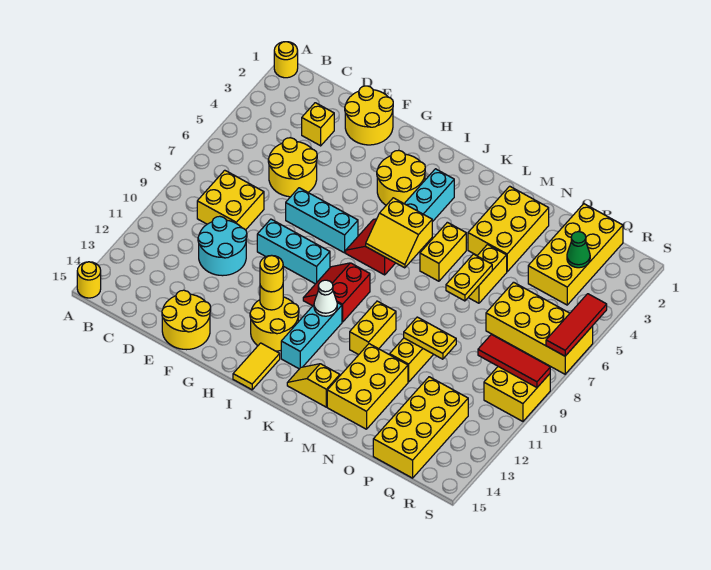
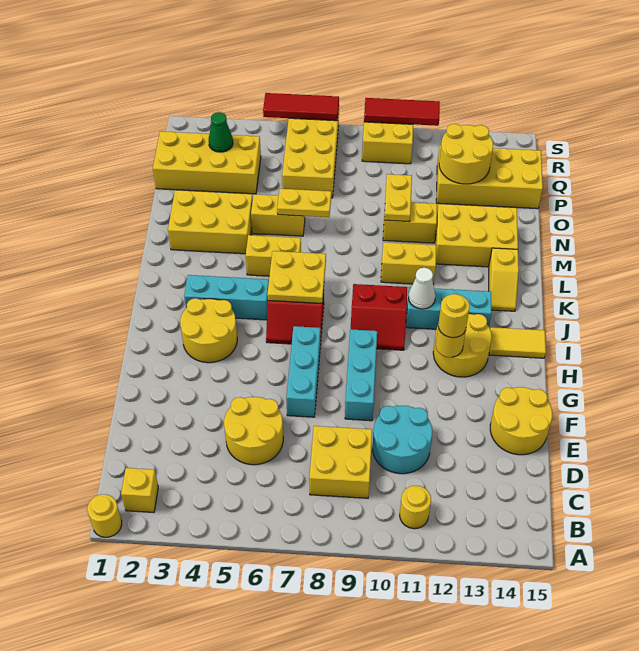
yellow 1x1 round brick [77,262,101,298] -> yellow 1x1 round brick moved to [400,486,431,529]
yellow 1x1 brick [302,103,334,146] -> yellow 1x1 brick moved to [121,468,158,512]
yellow 2x2 round brick [345,86,393,145] -> yellow 2x2 round brick moved to [439,124,493,184]
yellow 2x2 slope [366,198,432,268] -> yellow 2x2 plate [267,251,326,303]
red 1x3 tile [478,334,550,387] -> red 1x3 tile turned to [364,98,440,126]

